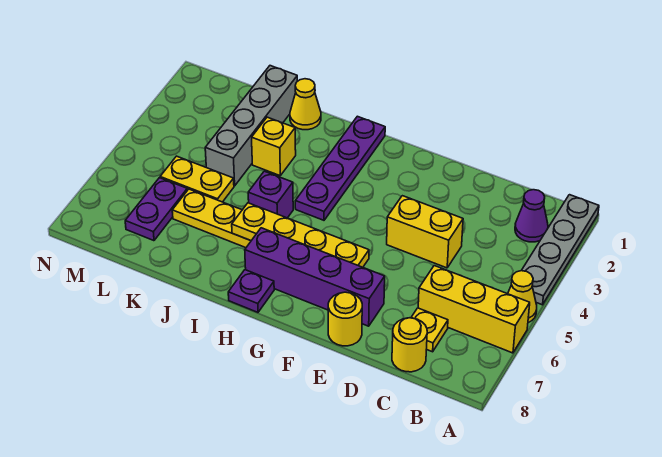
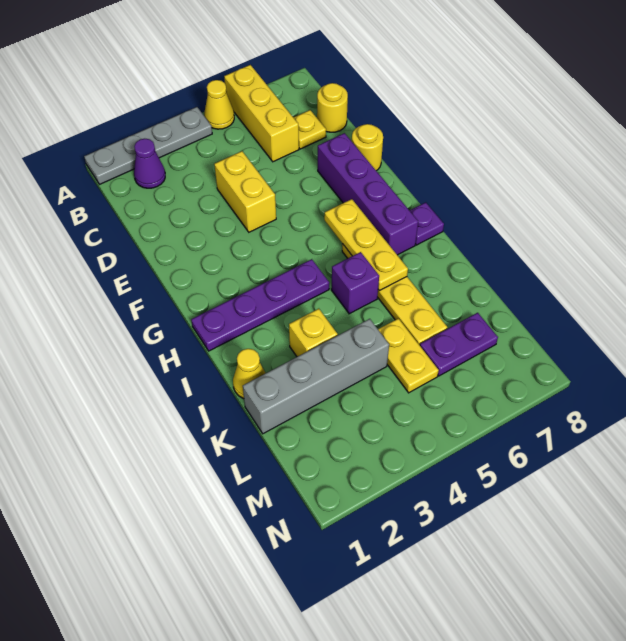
yellow 1x4 plate [232,203,369,267] -> yellow 1x3 plate [324,199,408,291]

